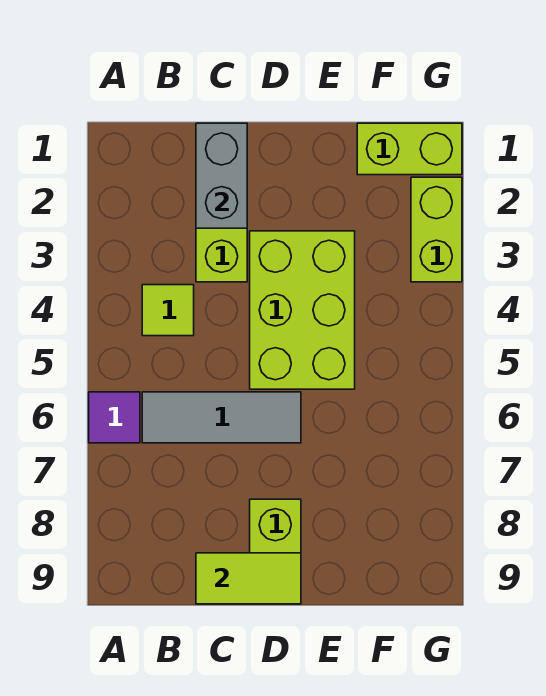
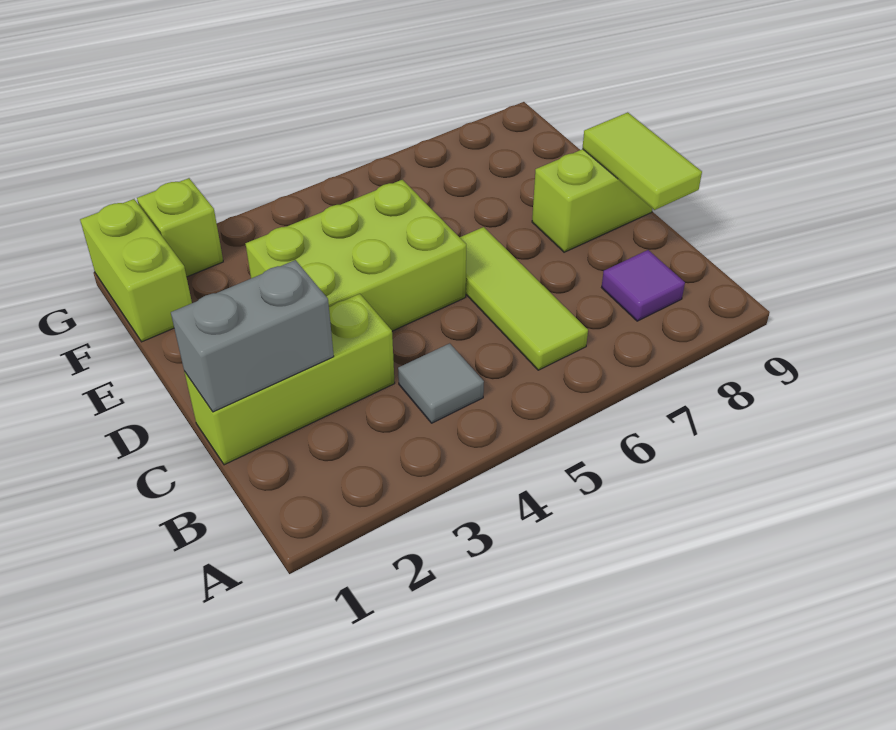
purple 1x1 tile [89,392,140,443] -> purple 1x1 tile moved to [602,250,685,321]
lime 1x1 tile [142,285,194,336] -> grey 1x1 tile [398,343,484,423]
grey 1x3 tile [142,392,301,443] -> lime 1x3 tile [460,227,588,370]
lime 1x2 brick [411,177,462,282] -> lime 1x1 brick [137,178,223,277]

